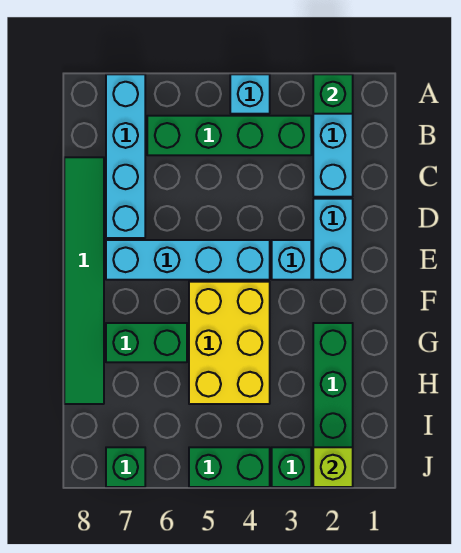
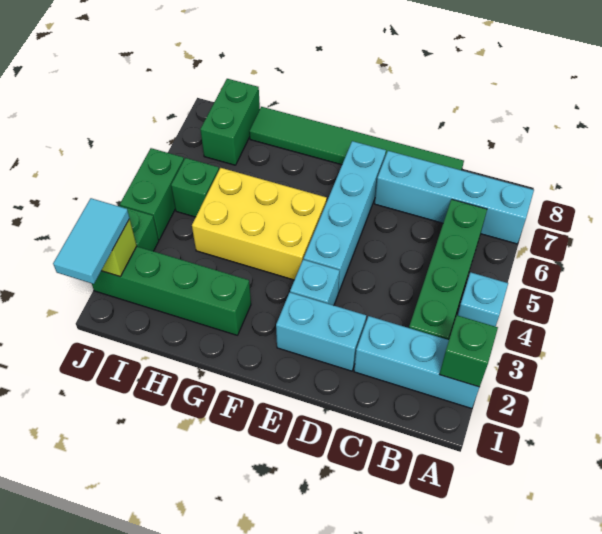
green 1x2 brick [106,323,187,362] -> green 1x2 brick moved to [200,79,260,165]
none -> cyan 1x2 tile [53,198,129,284]
green 1x1 brick [106,447,145,487] -> green 1x1 brick moved to [171,158,219,217]

